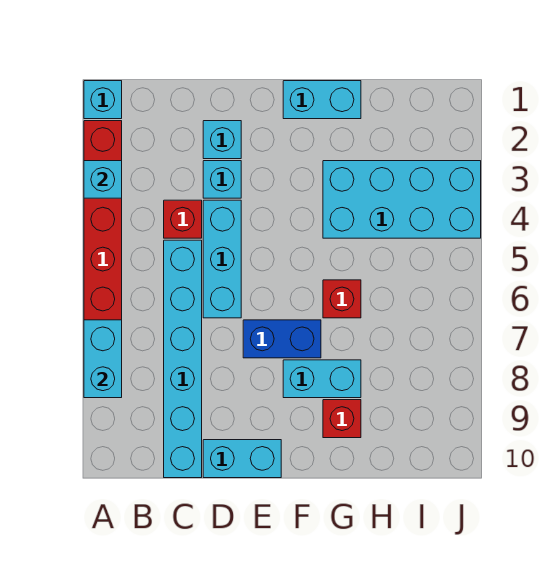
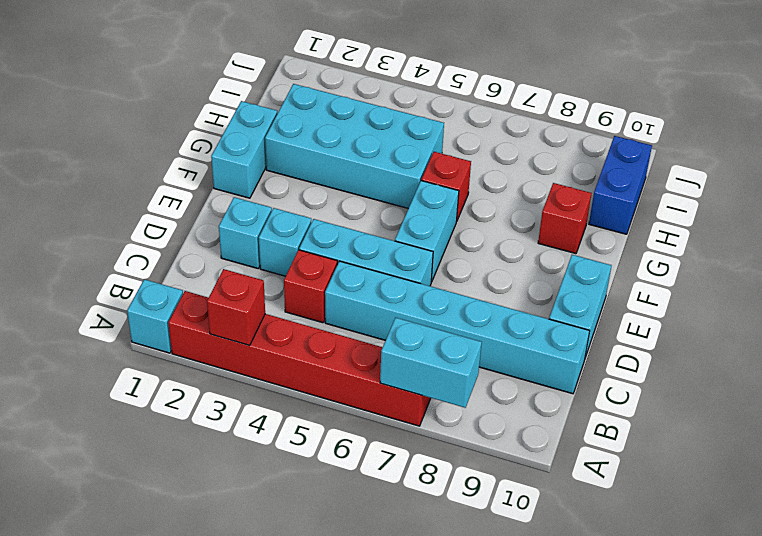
cyan 1x1 brick [84,161,122,198] -> red 1x1 brick [207,269,265,345]
blue 1x2 brick [243,320,321,358] -> blue 1x2 brick moved to [589,136,652,234]
cyan 1x2 brick [283,360,361,398] -> cyan 1x2 brick moved to [395,181,459,282]
cyan 2x4 brick [323,161,481,238] -> cyan 2x4 brick turned to [265,84,444,209]

